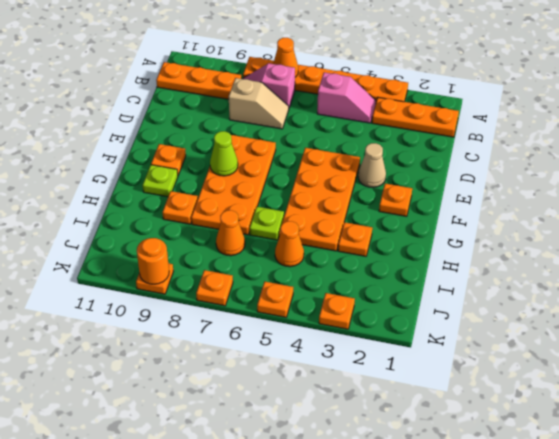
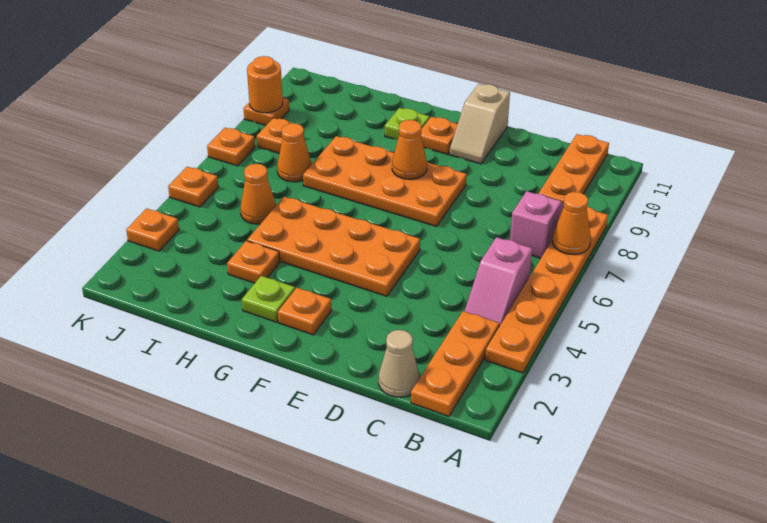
tan 1x2 slope [229,78,289,129] -> tan 1x2 slope moved to [450,84,510,164]
tan 1x1 cone [358,143,386,187] -> tan 1x1 cone moved to [379,330,420,397]
lime 1x1 cone [210,131,238,176] -> orange 1x1 cone [392,120,427,179]
lime 1x1 plate [250,207,284,240] -> lime 1x1 plate moved to [242,276,295,322]
orange 1x1 plate [163,191,198,224] -> orange 1x1 plate moved to [257,118,291,153]

